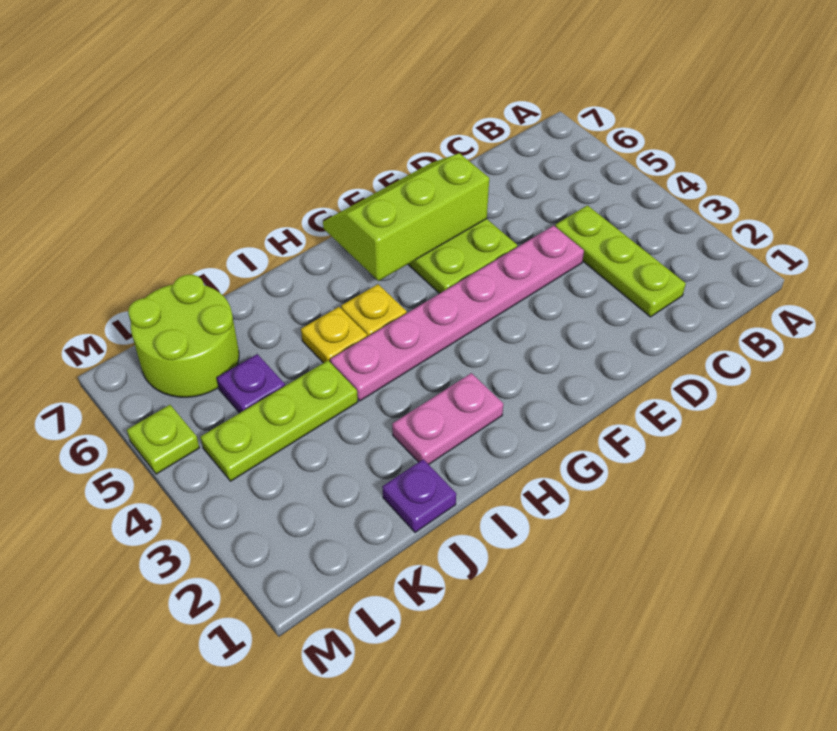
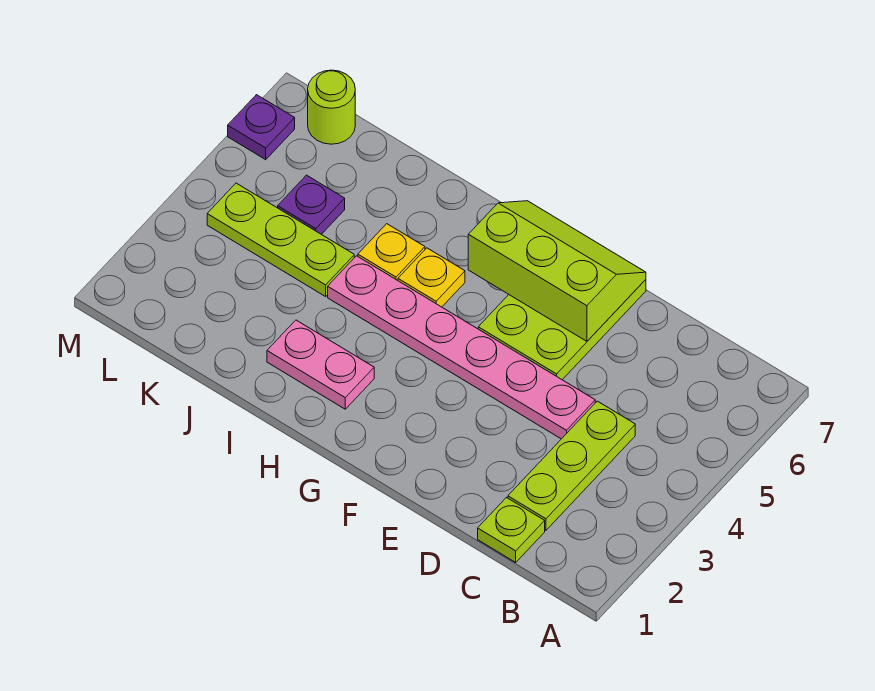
purple 1x1 plate [383,459,456,532] -> purple 1x1 plate moved to [228,95,295,160]
lime 2x2 round brick [128,275,239,397] -> lime 1x1 round brick [308,70,355,144]
lime 1x1 plate [127,405,199,474] -> lime 1x1 plate moved to [478,498,545,562]

